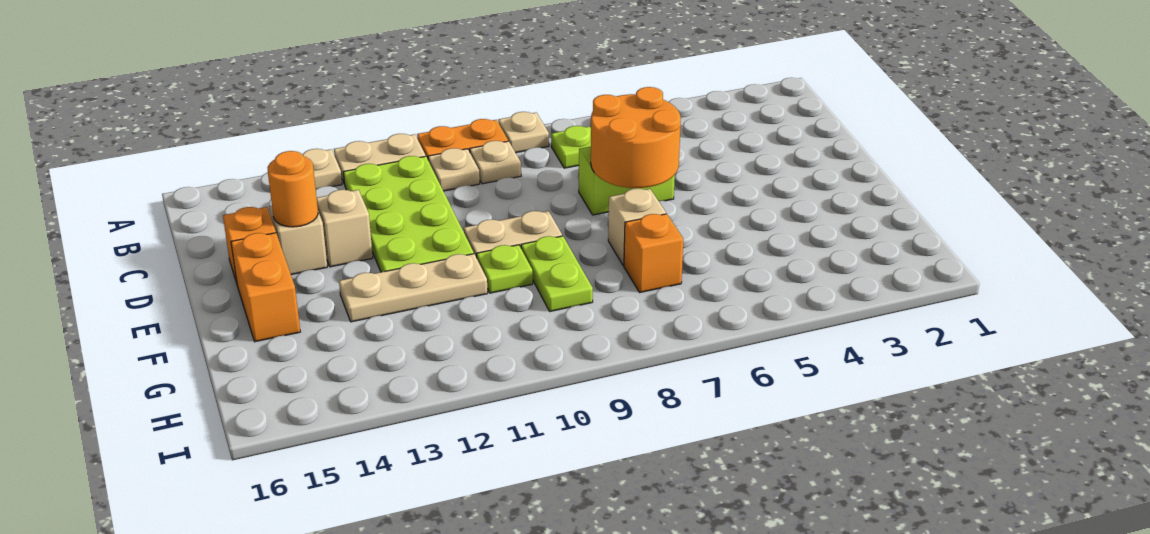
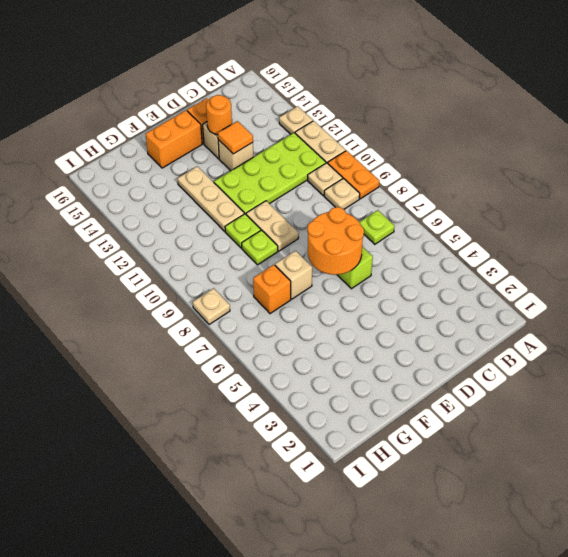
tan 1x1 plate [498,112,549,153] -> tan 1x1 plate moved to [193,288,230,325]
none -> orange 1x1 tile [218,121,253,154]
lime 1x2 plate [521,236,593,311] -> lime 1x1 plate [242,230,278,265]

